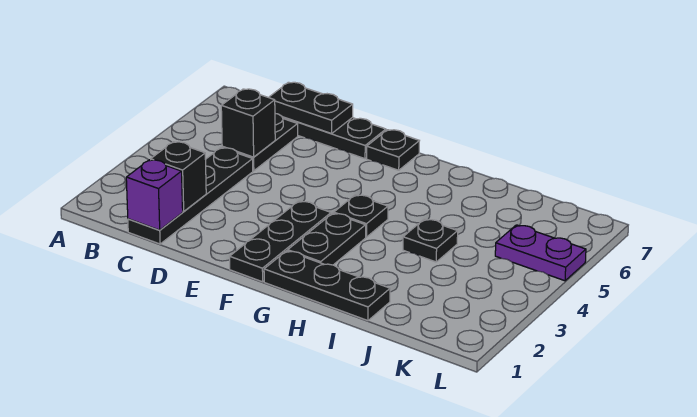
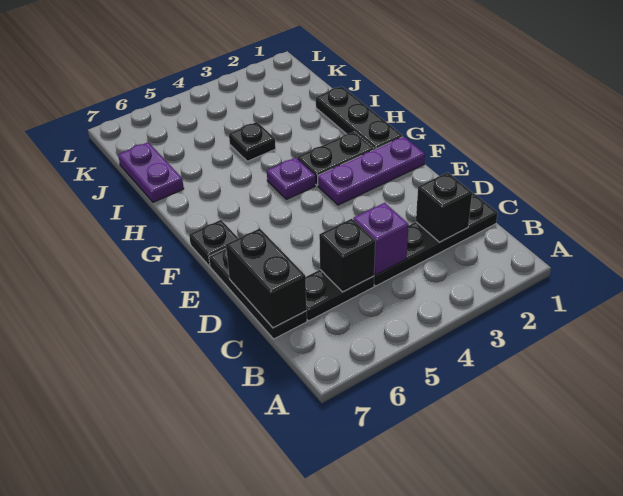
purple 1x1 brick [126,160,183,230] -> purple 1x1 brick moved to [353,203,409,275]
black 1x2 plate [269,82,353,133] -> black 1x2 brick [226,228,307,328]
black 1x3 plate [230,201,331,282] -> purple 1x3 plate [318,137,425,205]
black 1x1 plate [334,195,388,237] -> purple 1x1 plate [267,157,315,199]
purple 1x2 plate [495,225,586,281] -> purple 1x2 plate moved to [118,142,184,202]

